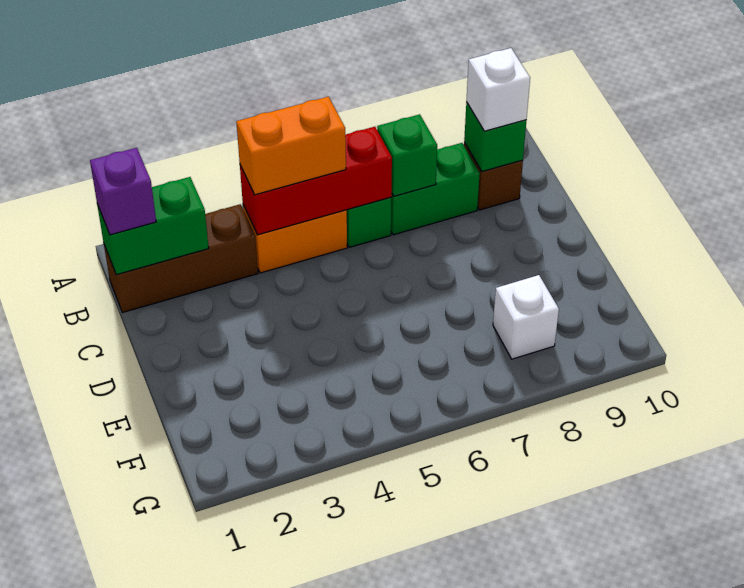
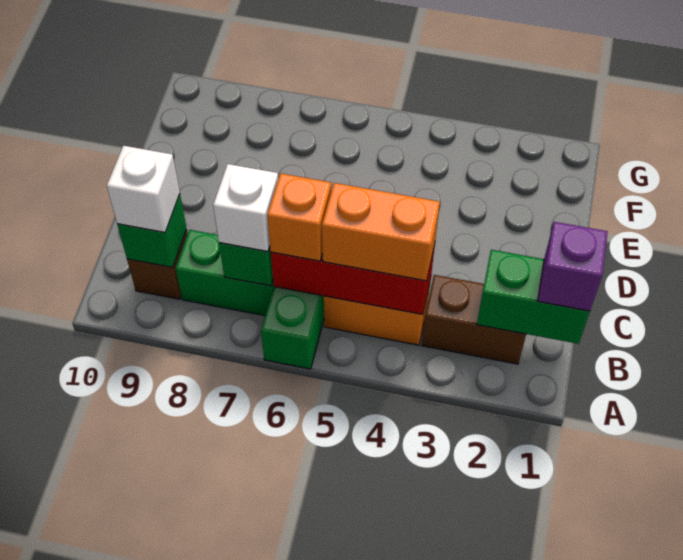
brown 1x3 brick [104,204,258,313] -> brown 1x2 brick [422,275,526,364]
none -> orange 1x1 brick [267,173,331,261]
white 1x1 brick [493,275,559,359] -> white 1x1 brick moved to [213,164,278,252]

